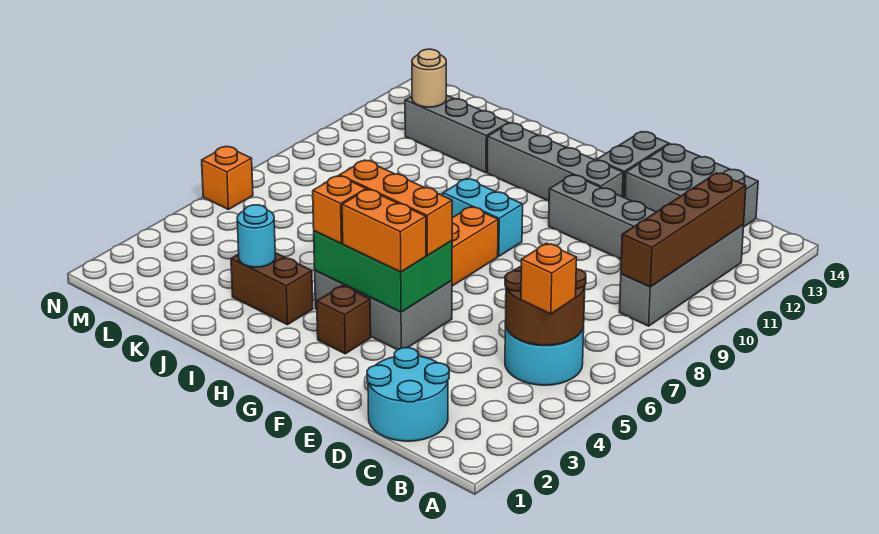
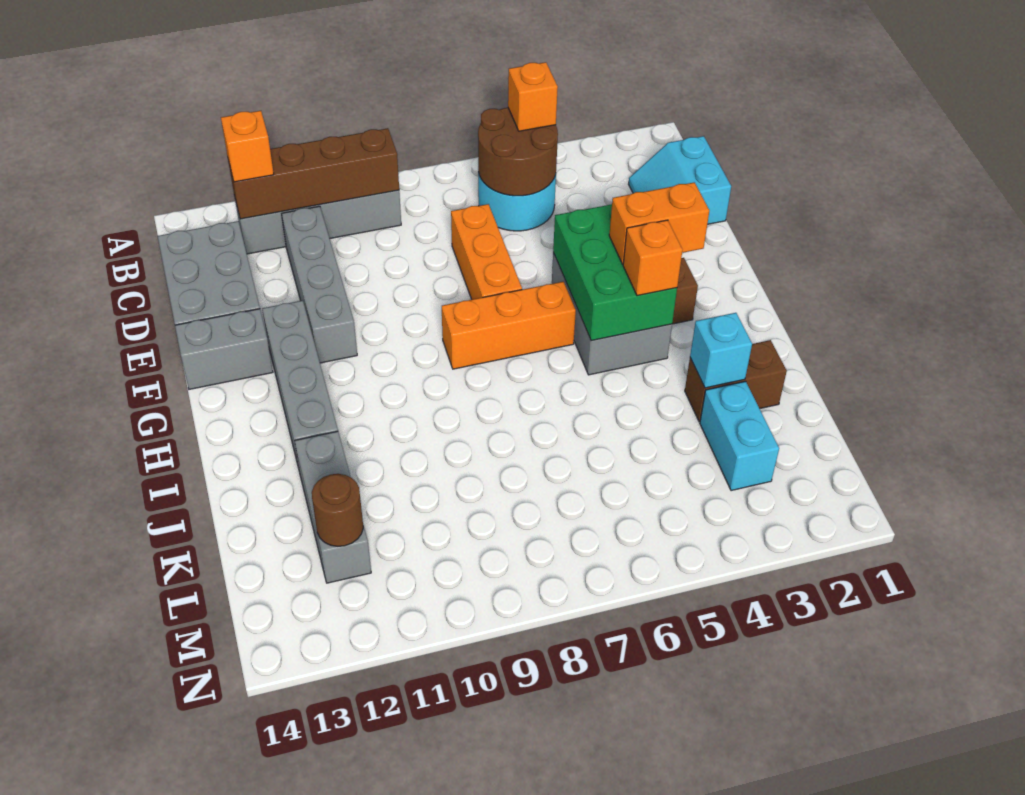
cyan 2x2 round brick [367,348,449,441] -> cyan 2x2 slope [629,136,731,224]
orange 1x2 brick [342,189,426,272] -> orange 1x2 brick turned to [609,182,709,264]
orange 1x3 brick [339,160,452,256] -> orange 1x3 brick moved to [451,204,522,299]
cyan 1x2 brick [443,179,523,256] -> cyan 1x2 brick moved to [700,381,779,491]
brown 1x2 brick [231,253,313,325] -> brown 1x2 brick turned to [685,340,787,422]
cyan 1x1 round brick [237,205,276,267] -> cyan 1x1 brick [690,313,752,388]
tan 1x1 round brick [412,49,446,107] -> brown 1x1 round brick [312,474,363,546]
orange 1x1 brick [202,147,253,210] -> orange 1x1 brick moved to [221,111,274,182]

